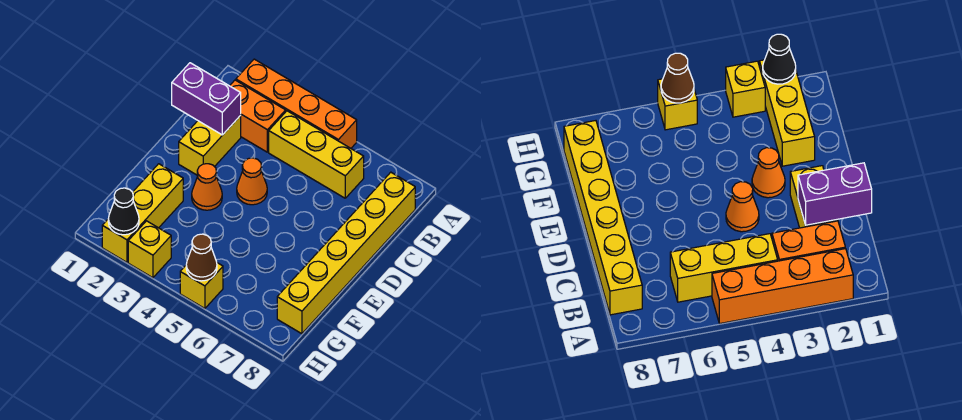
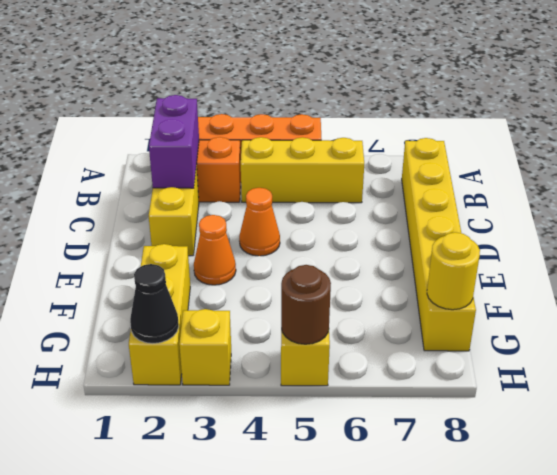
purple 1x2 brick [172,63,241,135] -> purple 1x2 brick turned to [149,95,199,188]
none -> yellow 1x1 round brick [427,232,480,310]
brown 1x1 cone [186,234,217,281] -> brown 1x1 round brick [281,265,331,344]

